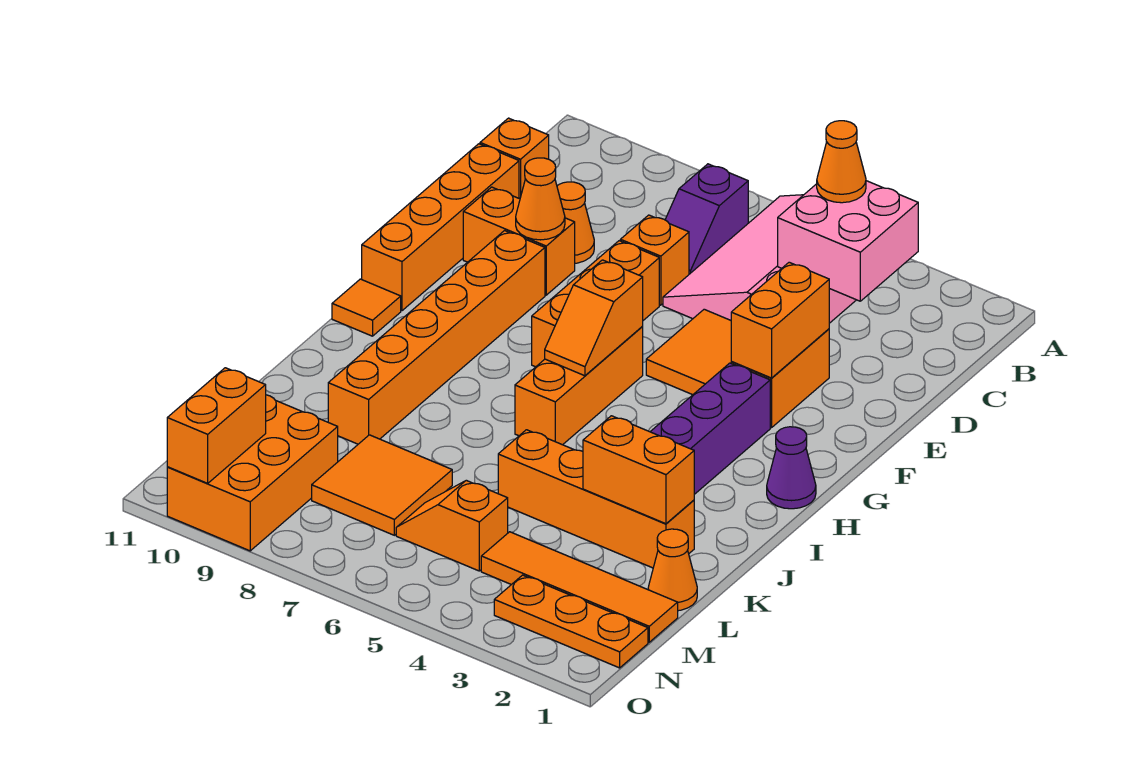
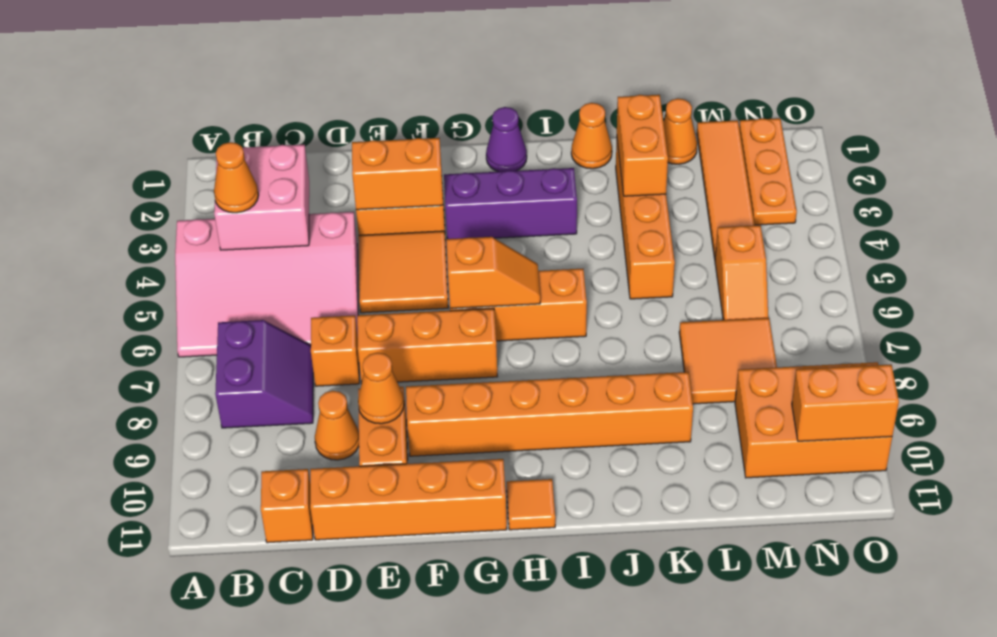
purple 1x2 slope [665,164,748,274] -> purple 2x2 slope [215,320,313,428]
none -> orange 1x1 cone [571,103,612,169]

